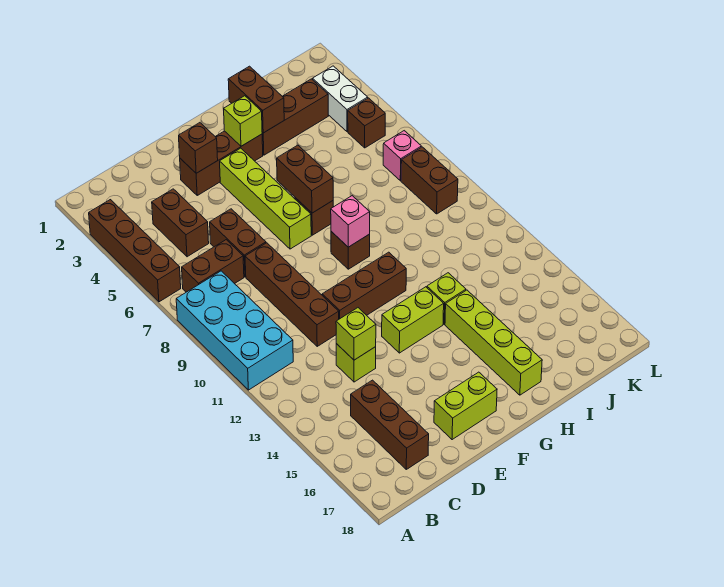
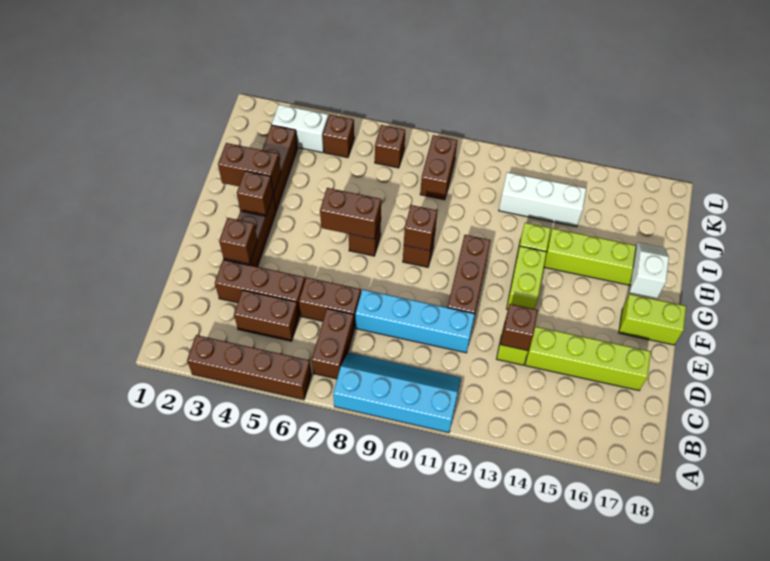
cyan 2x4 brick [176,271,293,390] -> cyan 2x4 slope [333,353,461,433]
brown 1x3 brick [351,380,429,469] -> brown 1x3 brick moved to [215,260,305,316]
brown 1x4 brick [245,243,339,346] -> cyan 1x4 brick [356,289,475,353]
lime 1x1 brick [336,308,376,360] -> brown 1x1 brick [500,304,538,351]
lime 1x2 brick [434,372,497,440] -> lime 1x2 brick turned to [619,294,686,345]
lime 1x4 brick [220,148,311,249] -> lime 1x4 brick moved to [525,327,651,390]
lime 1x1 brick [224,96,262,146] -> brown 1x1 brick [237,171,273,216]
pink 1x1 brick [331,196,370,247] -> brown 1x1 brick [404,205,438,251]
none -> white 1x2 slope [630,242,669,298]
none -> white 1x3 brick [499,172,586,227]
pink 1x1 brick [383,131,421,181] -> brown 1x1 brick [375,125,405,168]
brown 1x2 brick [401,147,458,214] -> brown 1x2 brick turned to [420,135,457,200]

